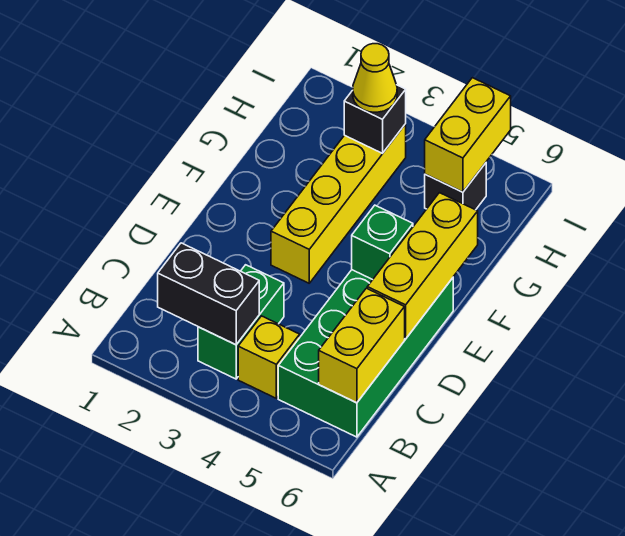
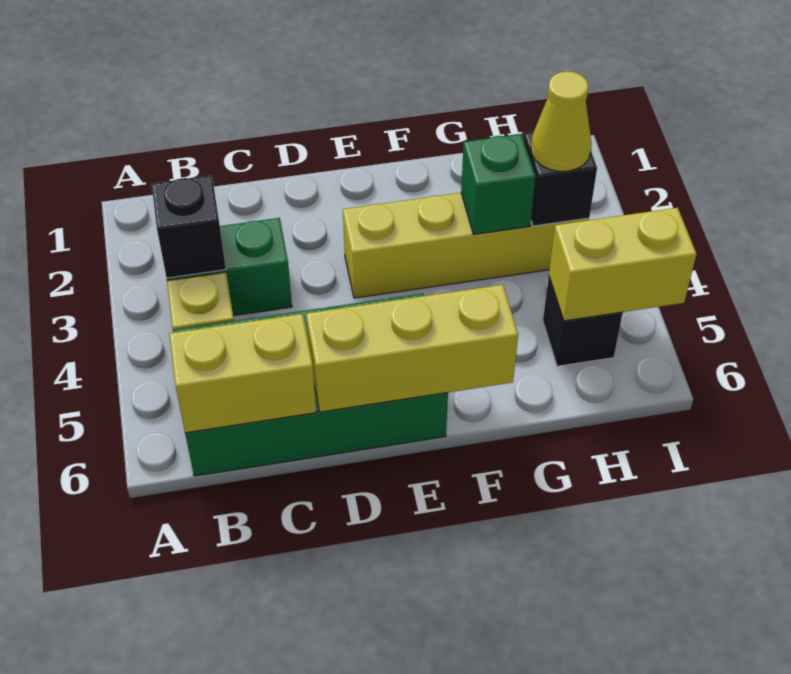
black 1x2 brick [158,243,259,345] -> black 1x1 brick [152,176,226,278]
green 1x1 brick [352,205,413,280] -> green 1x1 brick moved to [461,134,536,234]

